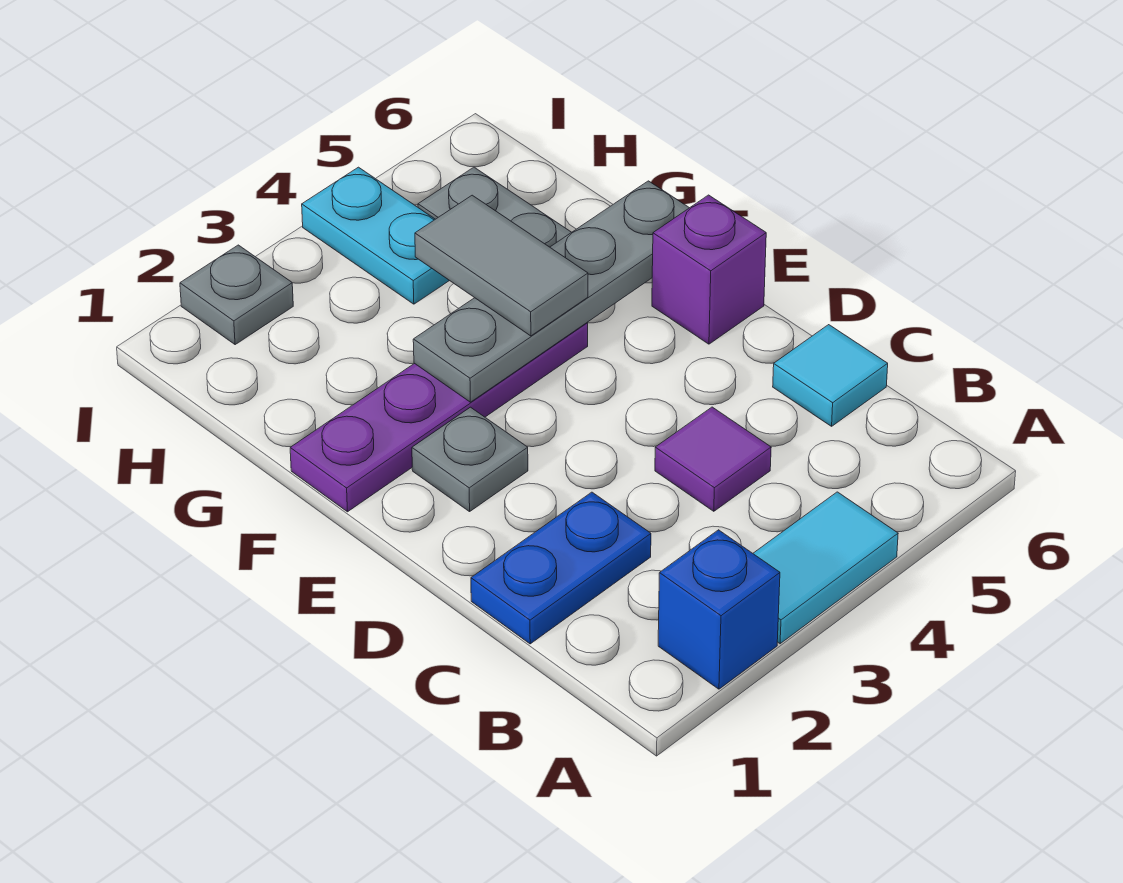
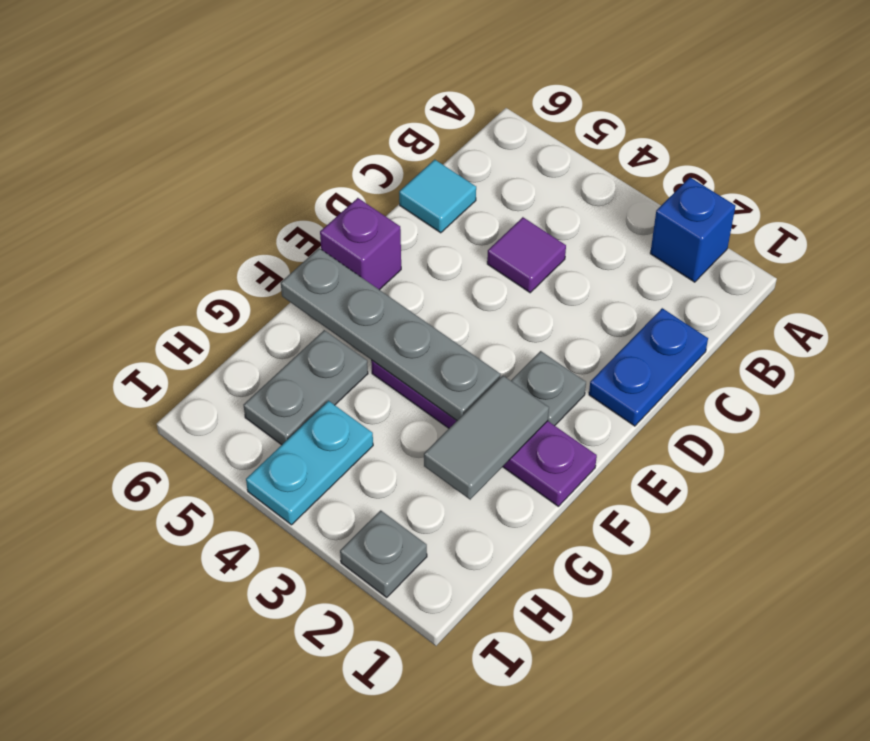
cyan 1x2 tile [753,492,898,644] -> none
blue 1x2 plate [471,492,651,644] -> blue 1x2 plate turned to [589,308,708,426]
grey 1x2 tile [415,195,588,336] -> grey 1x2 tile moved to [424,376,549,499]

